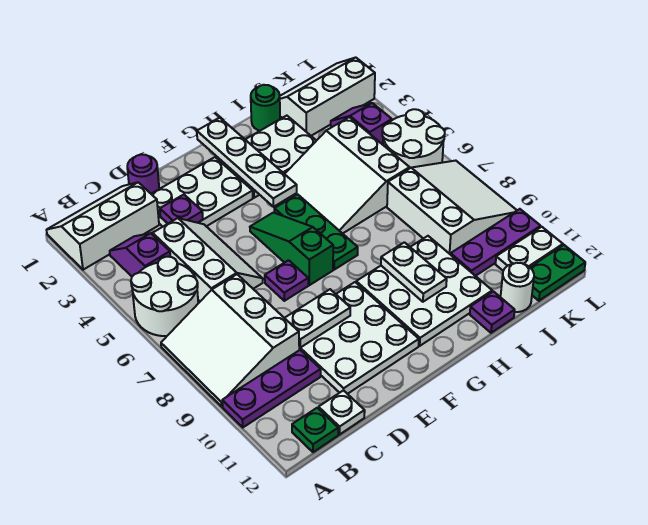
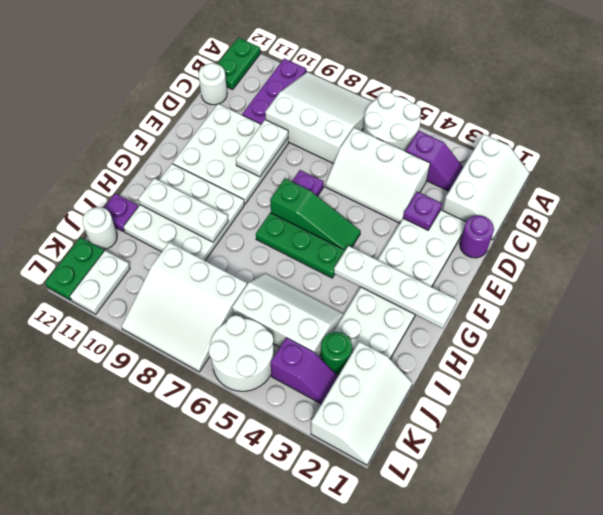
green 1x1 plate [292,408,338,452] -> green 1x2 plate [218,38,260,90]
white 1x1 plate [319,390,365,434] -> white 1x1 round brick [198,63,227,105]
white 3x3 slope [285,117,410,234] -> white 2x3 slope [232,273,344,357]
white 1x2 plate [381,242,447,302] -> white 1x3 plate [138,178,228,242]
green 1x1 round brick [251,85,280,131] -> green 1x1 round brick moved to [321,332,352,375]
purple 1x3 plate [451,209,541,276] -> none

